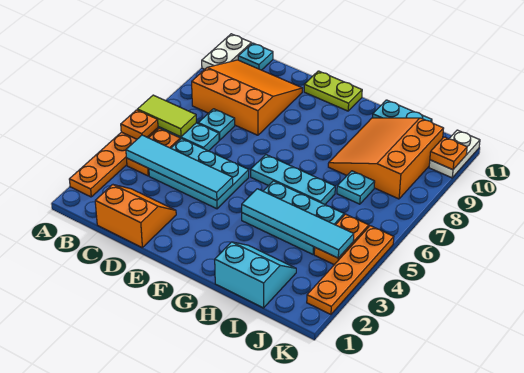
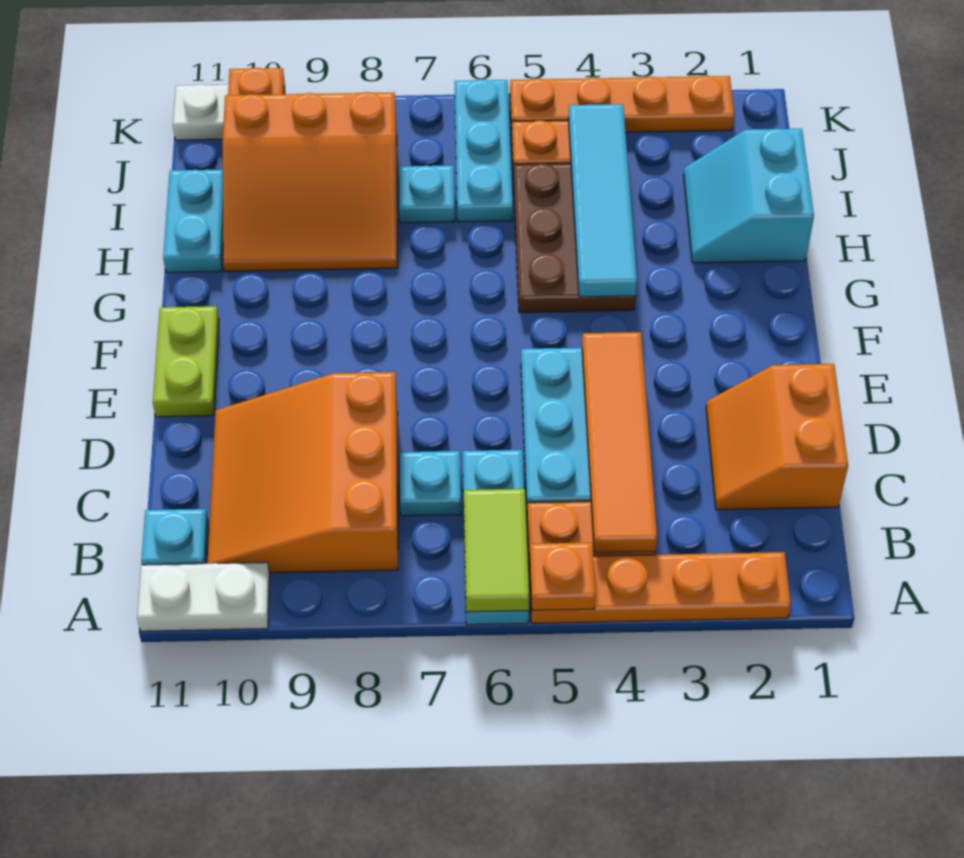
cyan 1x4 tile [126,135,233,201] -> orange 1x4 tile [582,332,657,553]
cyan 1x3 plate [251,155,335,204] -> cyan 1x3 plate moved to [455,79,513,222]
cyan 2x3 plate [242,181,344,254] -> brown 2x3 plate [513,163,636,313]

